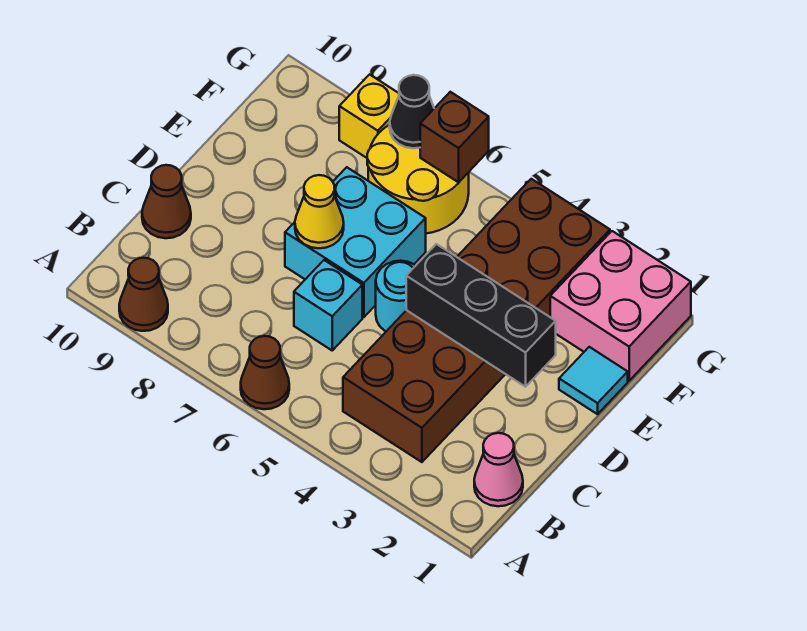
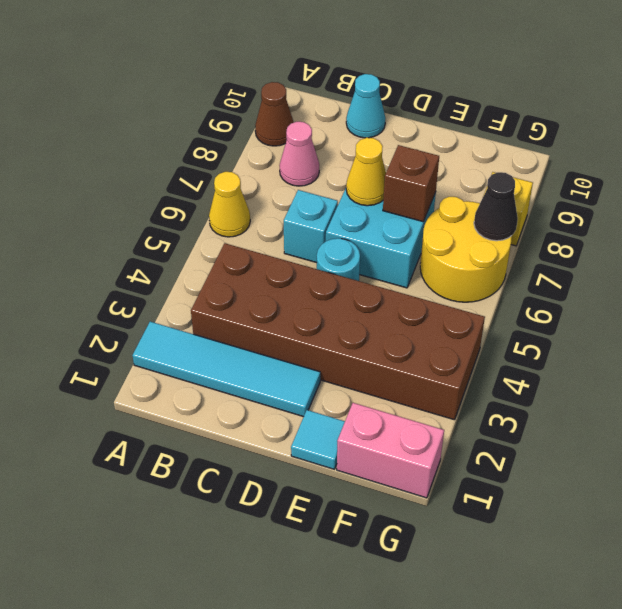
none -> cyan 1x4 tile [133,322,320,417]
brown 1x1 cone [241,336,289,409] -> yellow 1x1 cone [209,172,250,237]
pink 1x1 cone [474,433,523,506] -> pink 1x1 cone moved to [279,122,319,186]
brown 1x1 cone [142,165,191,238] -> cyan 1x1 cone [346,74,386,138]
black 1x3 brick [406,244,556,387] -> none
pink 2x2 brick [550,231,691,381] -> pink 1x2 brick [337,403,444,498]
brown 1x1 brick [420,92,489,182] -> brown 1x1 brick moved to [383,145,439,222]

